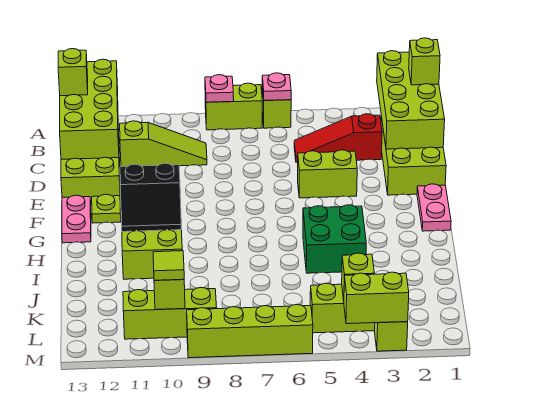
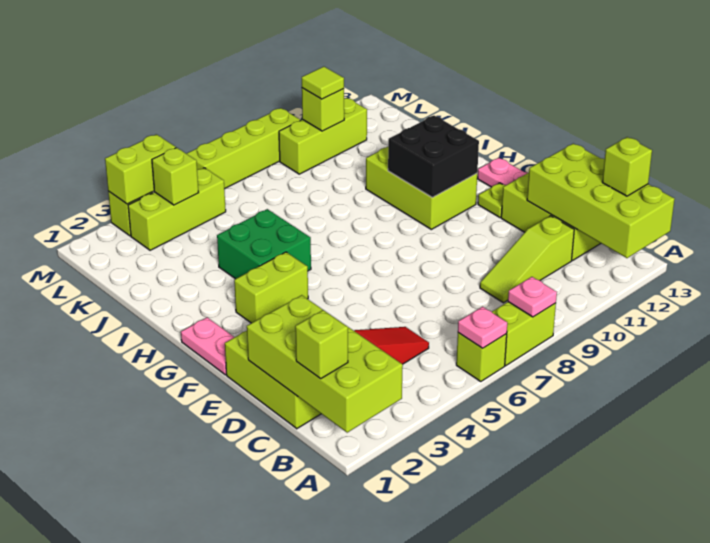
lime 1x2 brick [298,150,357,198] -> lime 1x2 brick moved to [234,252,308,323]
black 2x2 slope [120,163,181,232] -> black 2x2 brick [388,116,479,198]

